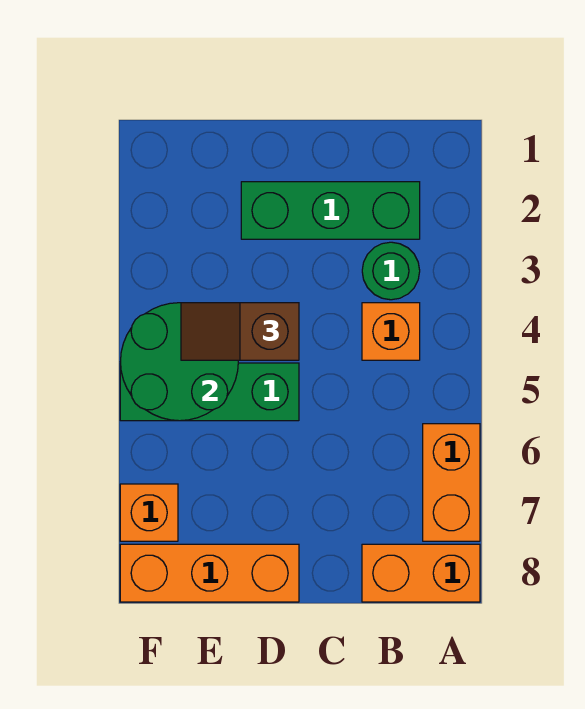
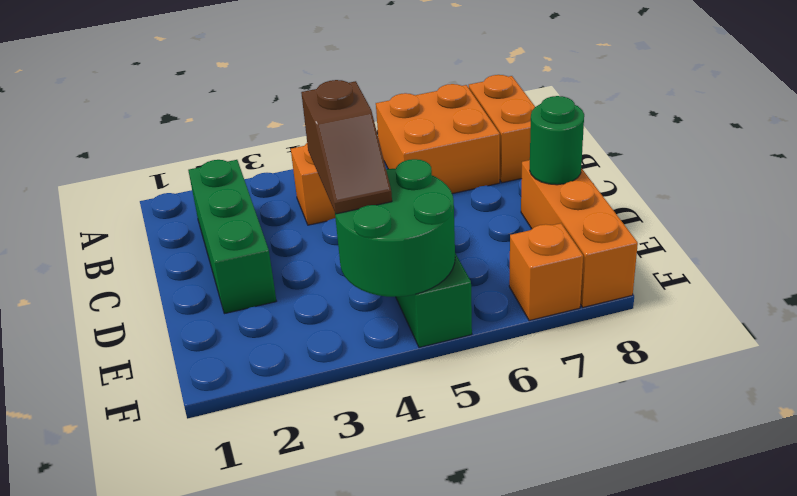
orange 1x2 brick [423,424,480,541] -> orange 2x2 brick [376,84,500,194]
green 1x1 round brick [362,242,420,300] -> green 1x1 round brick moved to [530,96,584,185]

